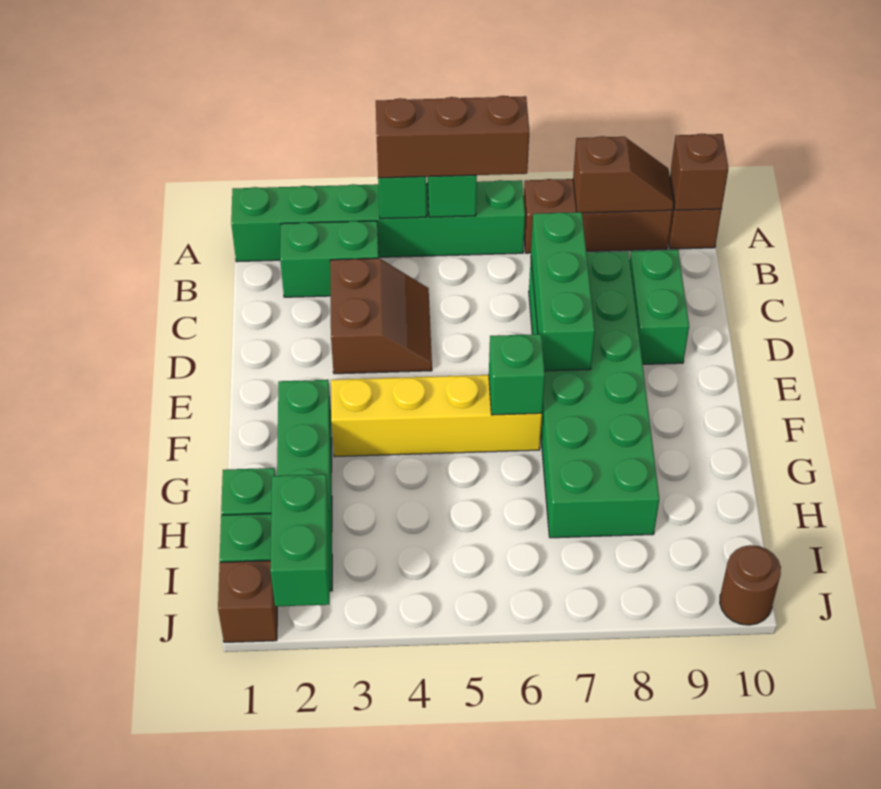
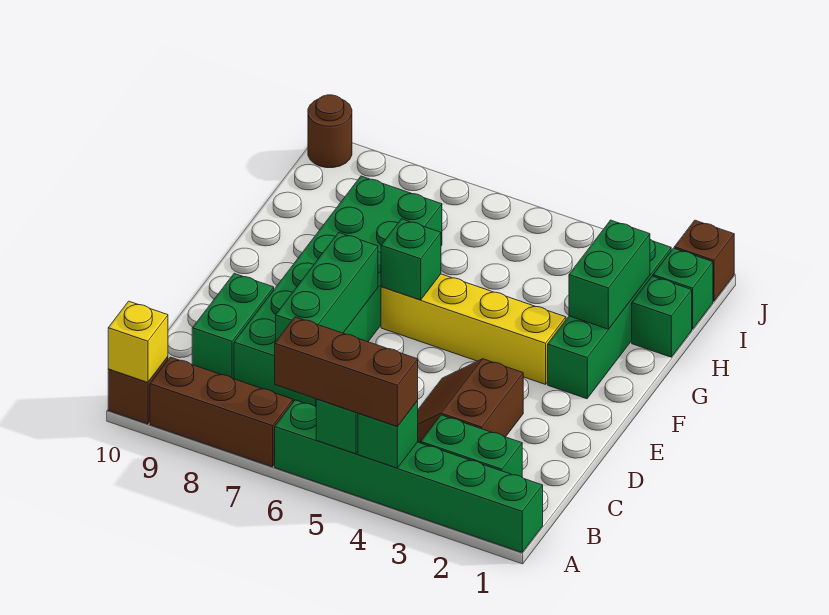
brown 1x2 slope [573,136,674,213] -> none
brown 1x1 brick [670,134,728,210] -> yellow 1x1 brick [108,301,168,383]
green 1x2 brick [270,474,330,606] -> green 1x2 brick moved to [569,220,650,329]

